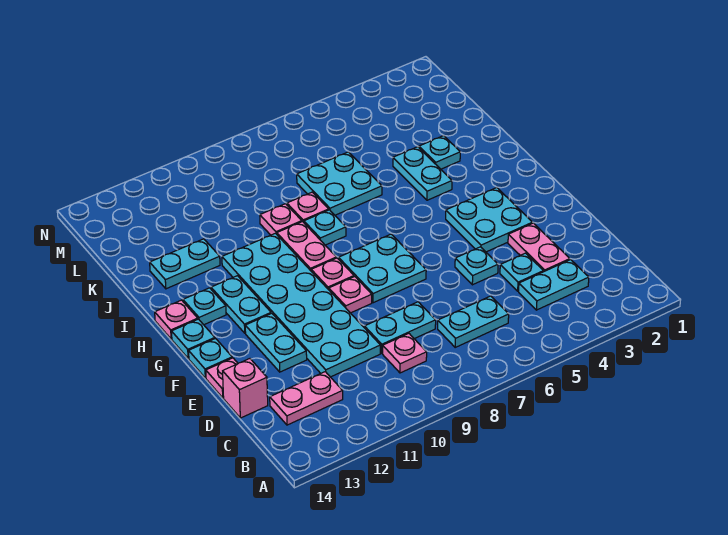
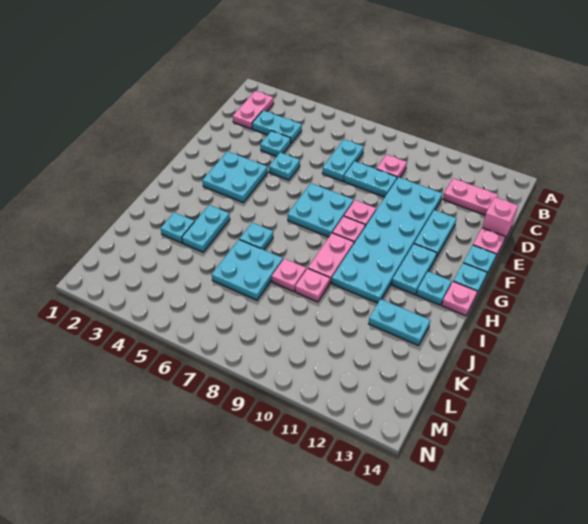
cyan 1x2 plate [438,296,509,347] -> cyan 1x2 plate turned to [322,139,364,181]
pink 1x2 plate [508,223,570,272] -> pink 1x2 plate moved to [233,91,274,129]
cyan 1x1 plate [304,210,346,245] -> cyan 1x1 plate moved to [240,223,273,250]

